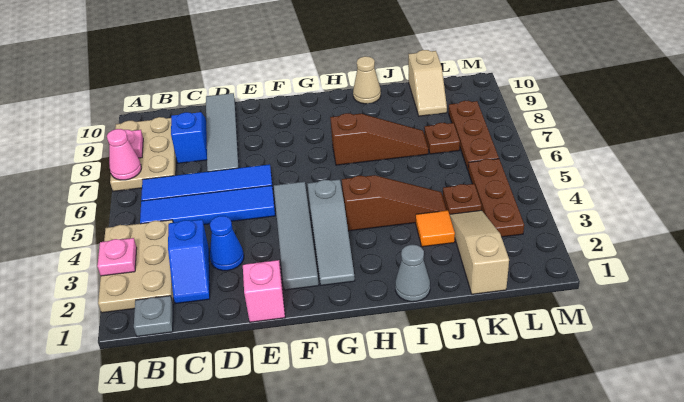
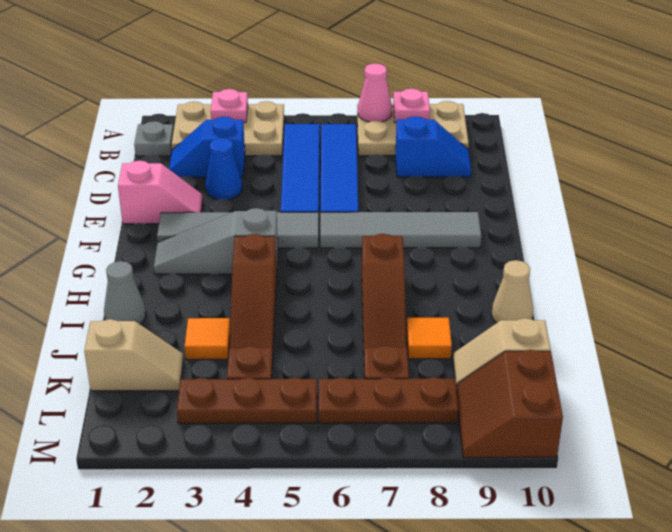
grey 1x4 tile [206,93,239,172] -> grey 1x4 tile moved to [320,212,481,248]
none -> orange 1x1 tile [407,318,452,359]
tan 1x3 slope [450,210,509,294] -> tan 1x2 slope [84,319,183,391]
none -> brown 2x2 slope [456,350,563,458]

